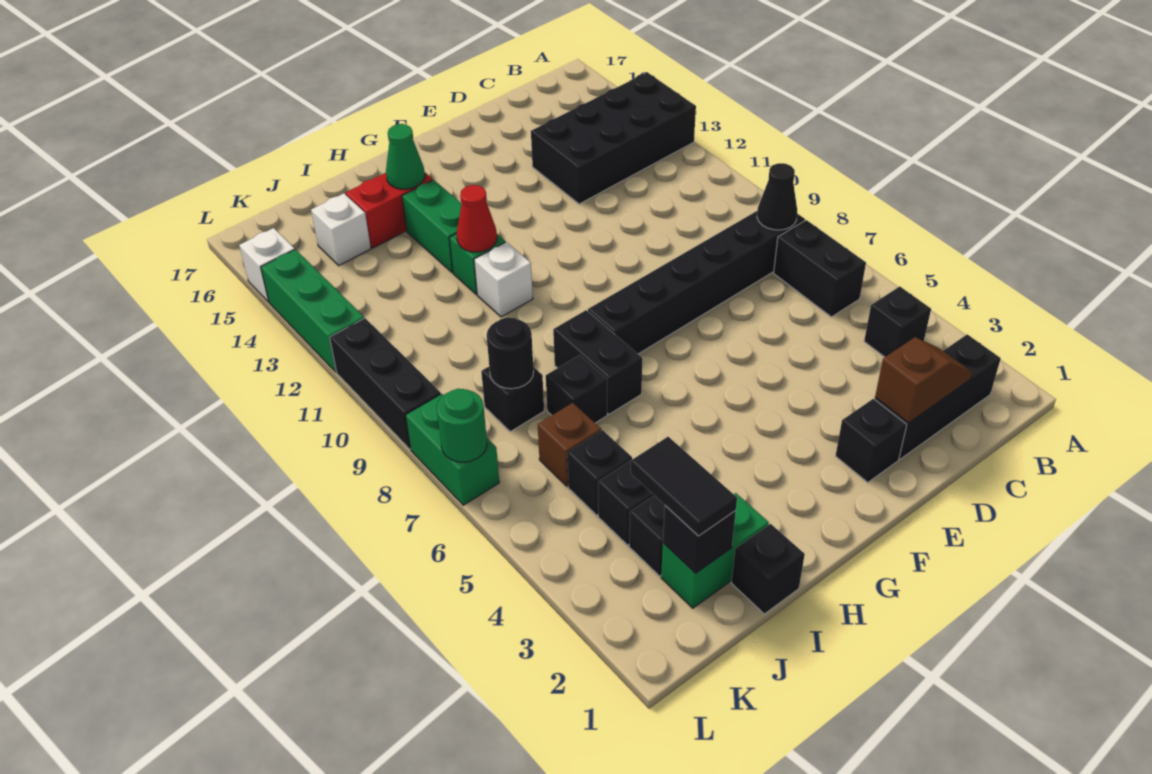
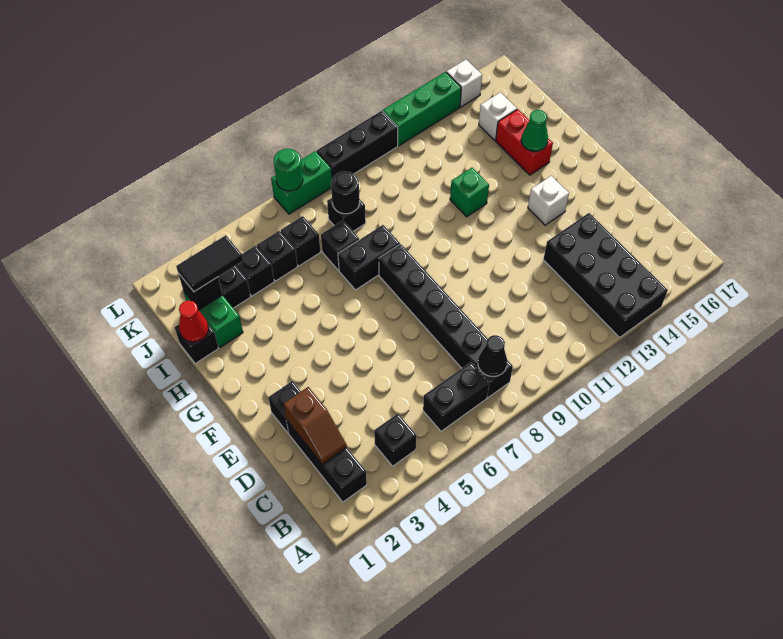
white 1x1 brick [474,242,533,317] -> white 1x1 brick moved to [528,176,569,225]
red 1x1 cone [457,185,497,252] -> red 1x1 cone moved to [179,301,209,342]
green 1x2 brick [402,180,462,273] -> none
brown 1x1 brick [538,403,601,486] -> black 1x1 brick [281,216,321,266]

